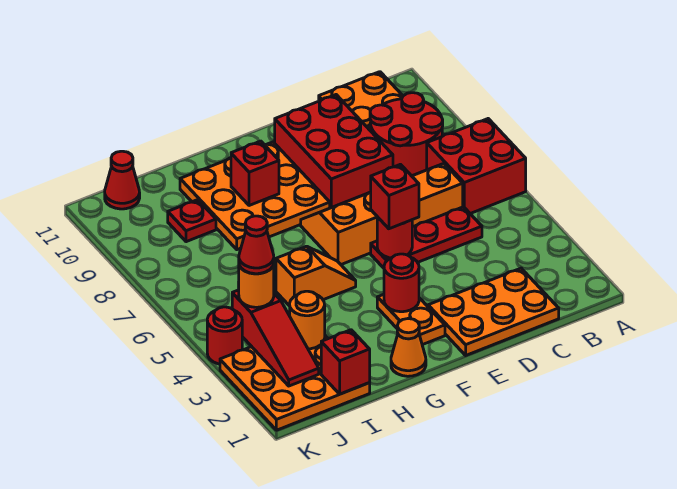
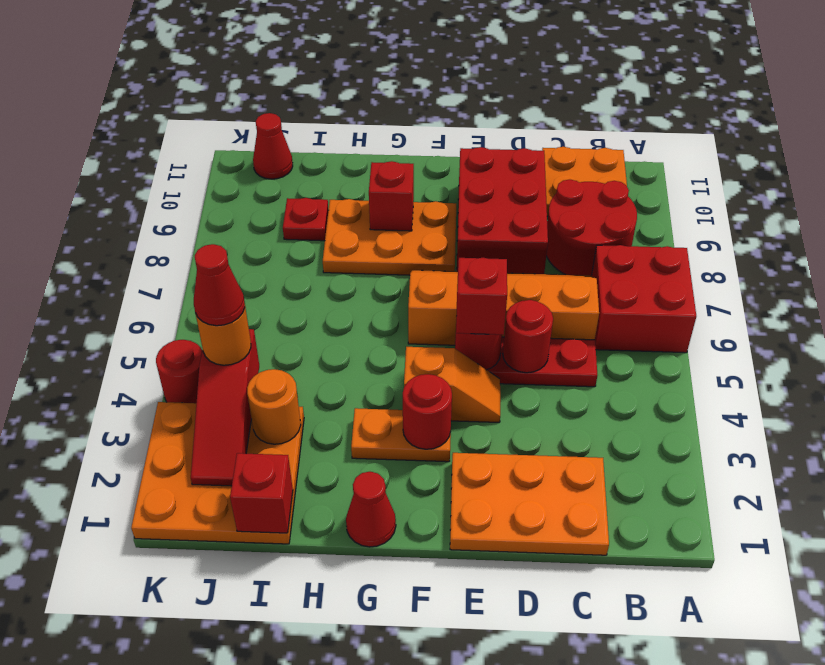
none -> red 1x1 round brick [503,300,553,373]
orange 1x2 plate [377,294,445,345] -> orange 1x2 plate turned to [351,408,451,462]
orange 3x3 plate [180,142,330,250] -> orange 2x3 plate [323,199,456,275]
orange 1x1 cone [391,319,426,376] -> red 1x1 cone [346,472,396,547]
orange 1x2 slope [276,246,356,306] -> orange 1x2 slope moved to [404,347,500,422]

